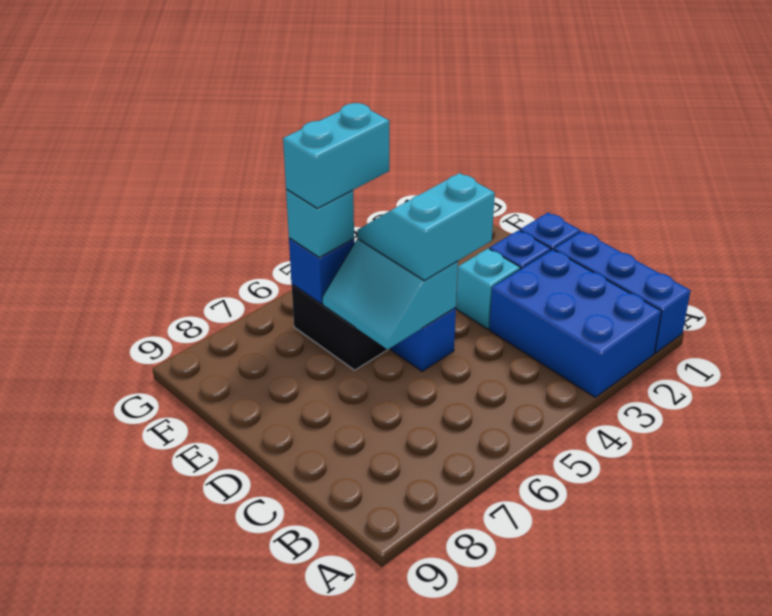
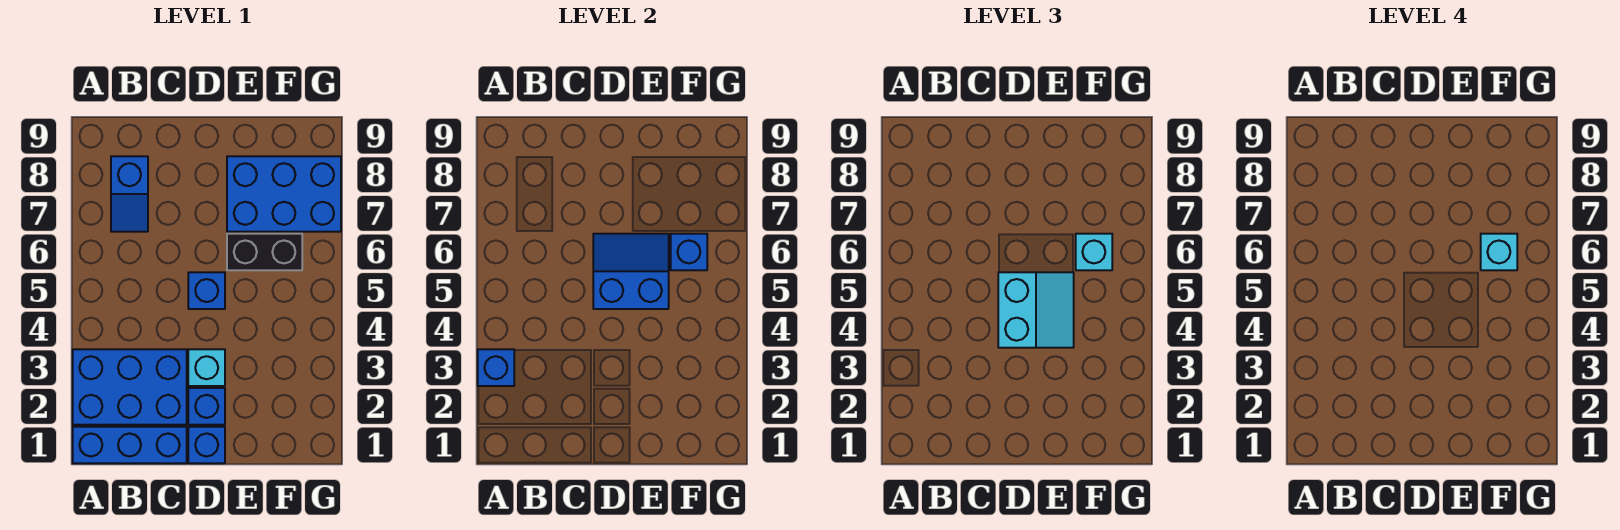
none -> blue 1x1 brick [478,349,514,386]
none -> blue 1x2 slope [111,156,148,232]
cyan 2x2 slope [322,239,458,350] -> blue 2x2 slope [593,234,669,309]
none -> blue 2x3 brick [227,156,341,232]
cyan 1x2 brick [283,103,389,208] -> cyan 1x1 brick [1481,234,1517,270]

